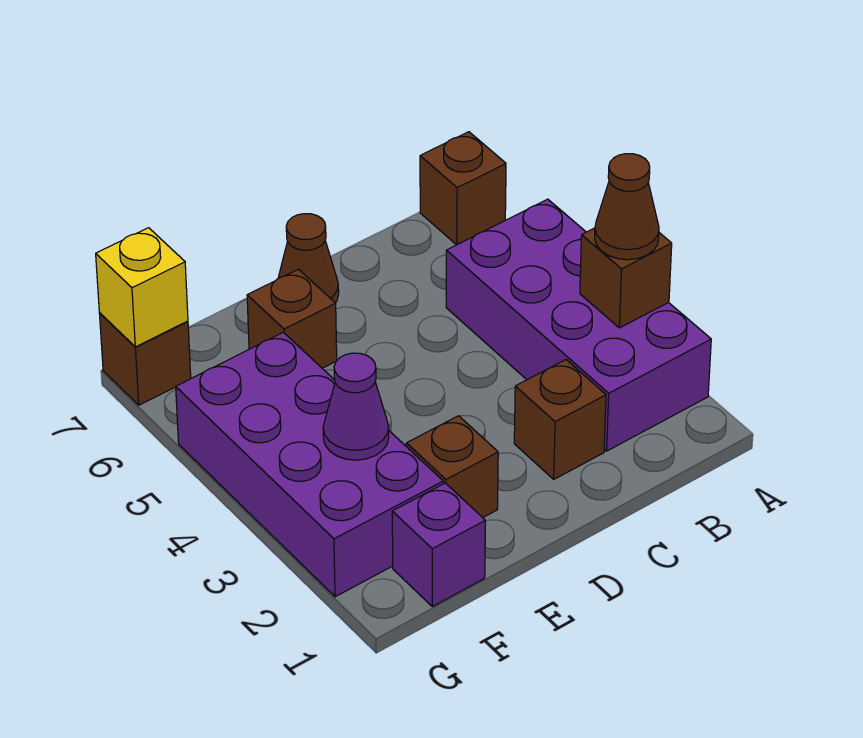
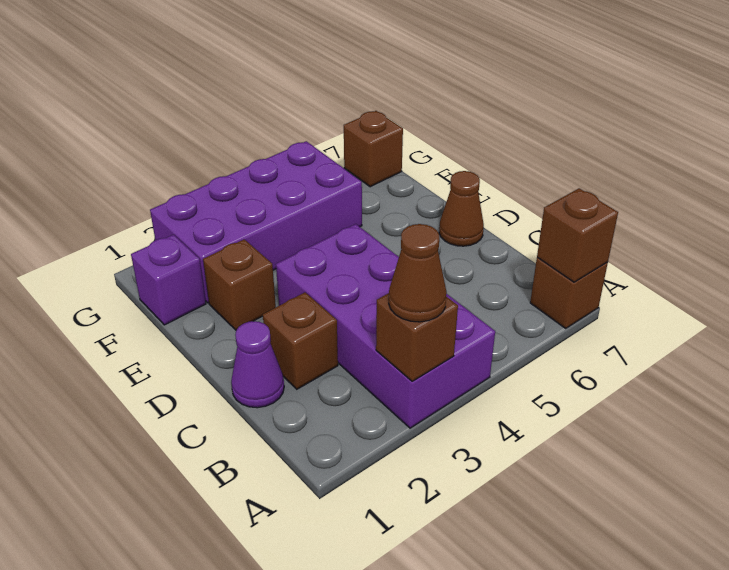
purple 2x4 brick [446,199,711,451] -> purple 2x4 brick turned to [276,224,495,428]
brown 1x1 brick [247,269,337,368] -> brown 1x1 brick moved to [537,188,618,282]
purple 1x1 cone [323,353,389,460] -> purple 1x1 cone moved to [231,321,284,408]
yellow 1x1 brick [96,228,188,347] -> none

